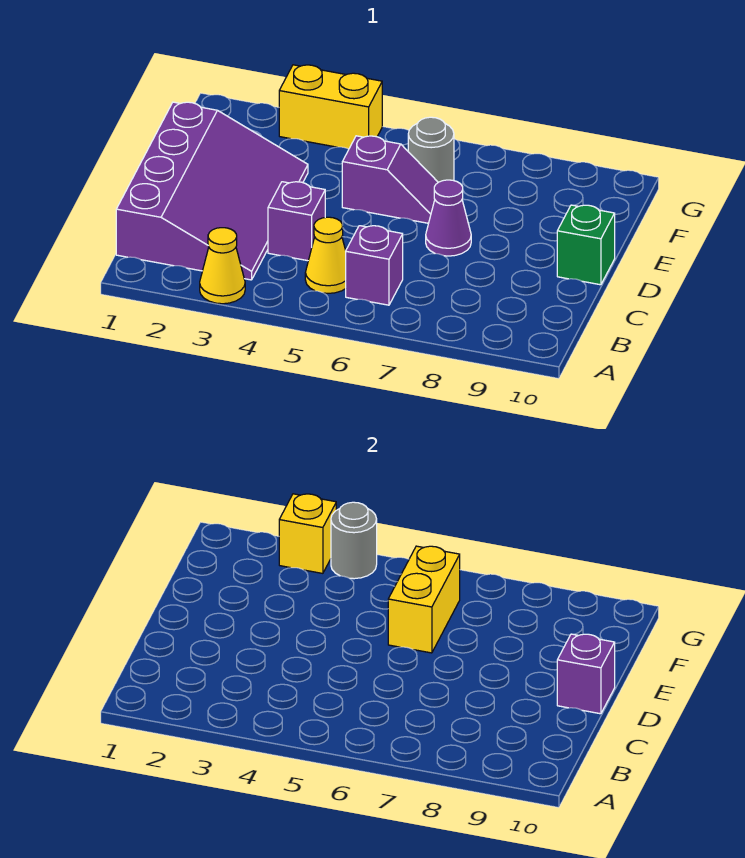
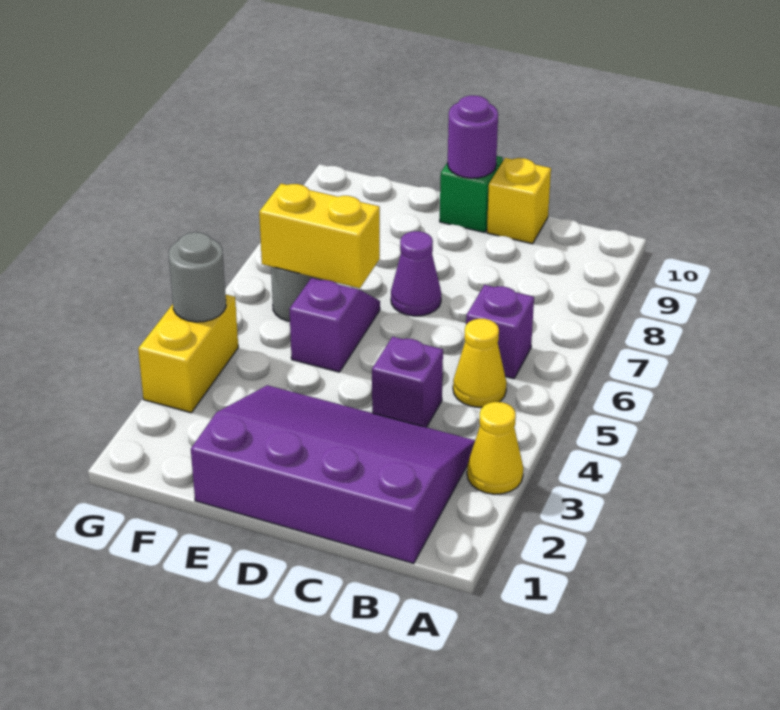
purple 1x1 brick [557,634,615,714] -> purple 1x1 round brick [448,95,498,178]
yellow 1x1 brick [279,494,336,573] -> yellow 1x1 brick moved to [487,158,551,244]

